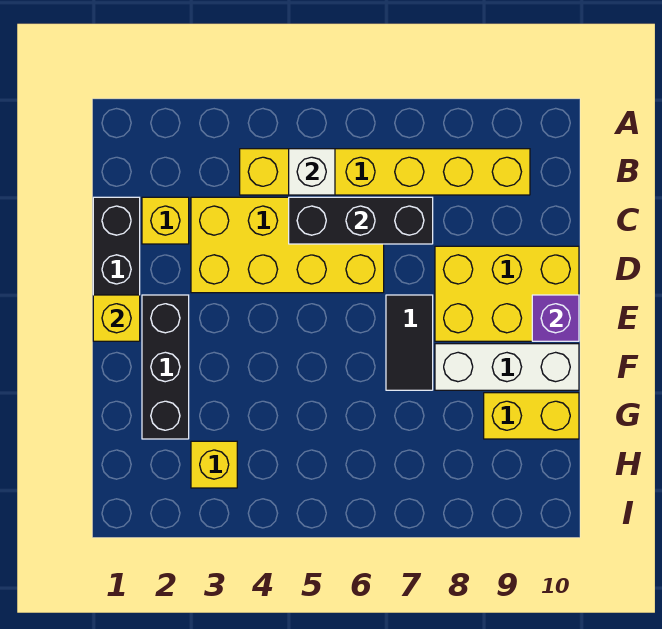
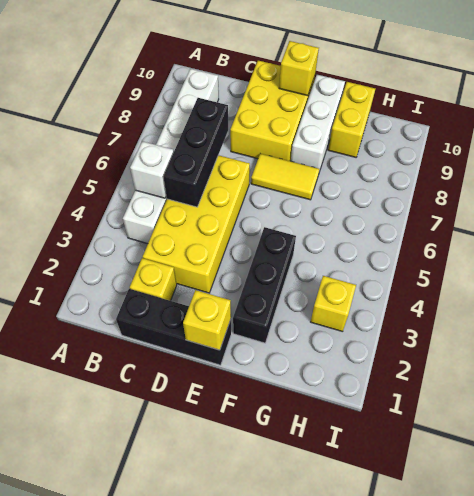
yellow 1x6 brick [240,149,530,195] -> white 1x6 brick [123,69,219,244]
black 1x3 brick [142,295,189,439] -> black 1x3 brick turned to [233,227,296,343]
black 1x2 tile [386,295,433,390] -> yellow 1x2 tile [251,154,319,200]
purple 1x1 brick [532,295,579,341] -> yellow 1x1 brick [279,41,319,96]

